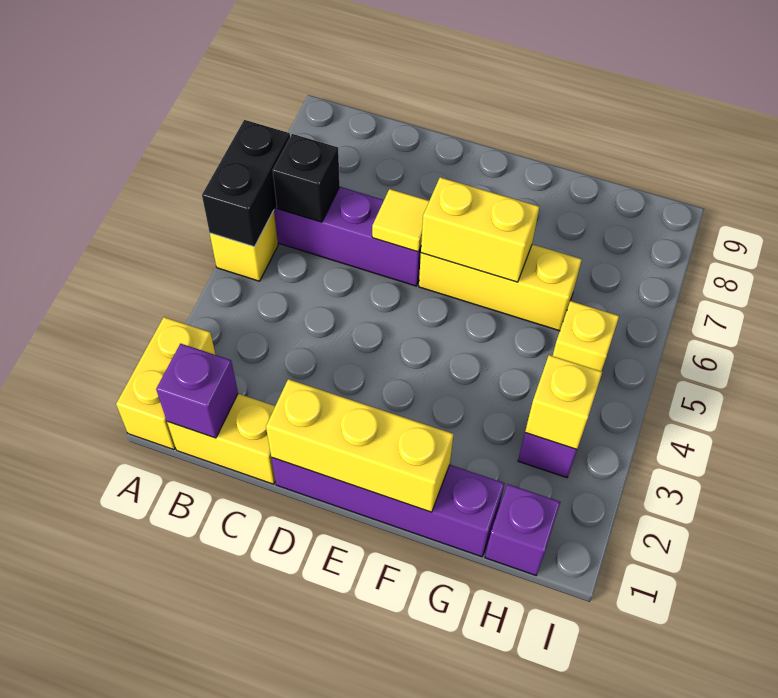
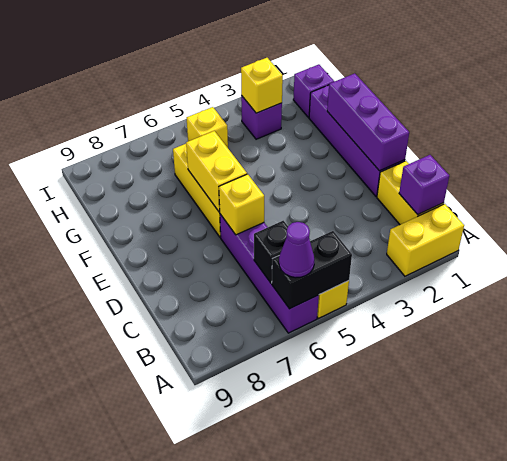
none -> purple 1x1 cone [279,222,314,278]
yellow 1x3 brick [266,379,454,512] -> purple 1x3 brick [327,73,409,171]
yellow 1x1 tile [372,189,429,252] -> yellow 1x1 brick [219,174,264,235]

